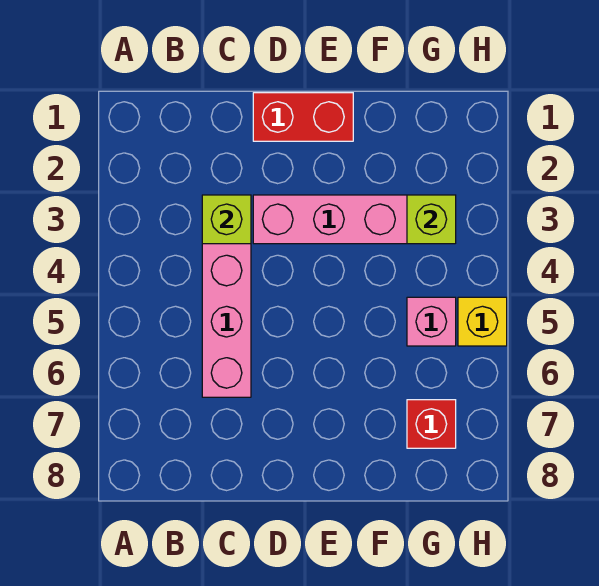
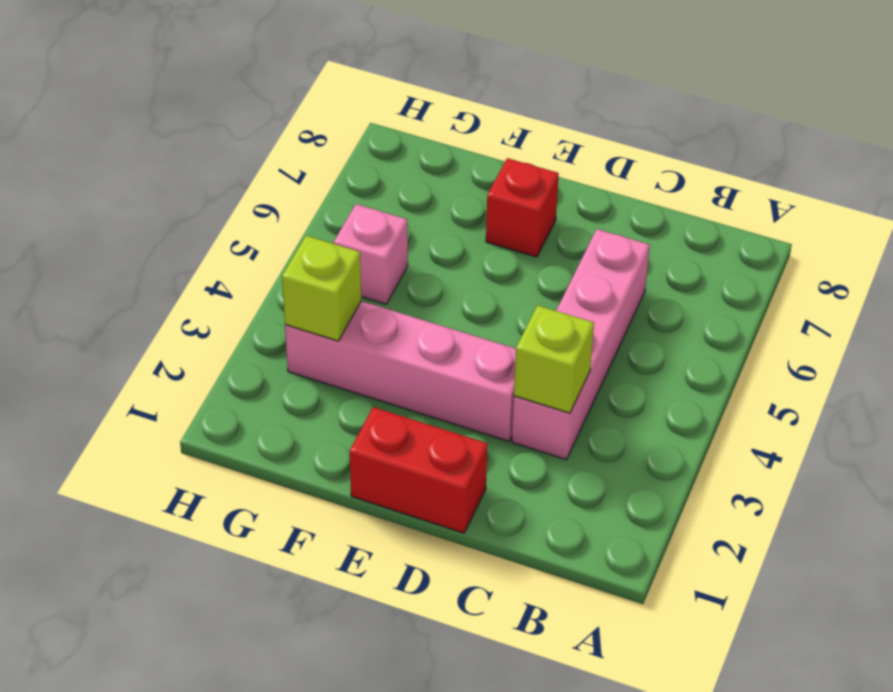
red 1x1 brick [407,400,456,448] -> red 1x1 brick moved to [486,158,559,257]
yellow 1x1 brick [458,297,507,346] -> none

